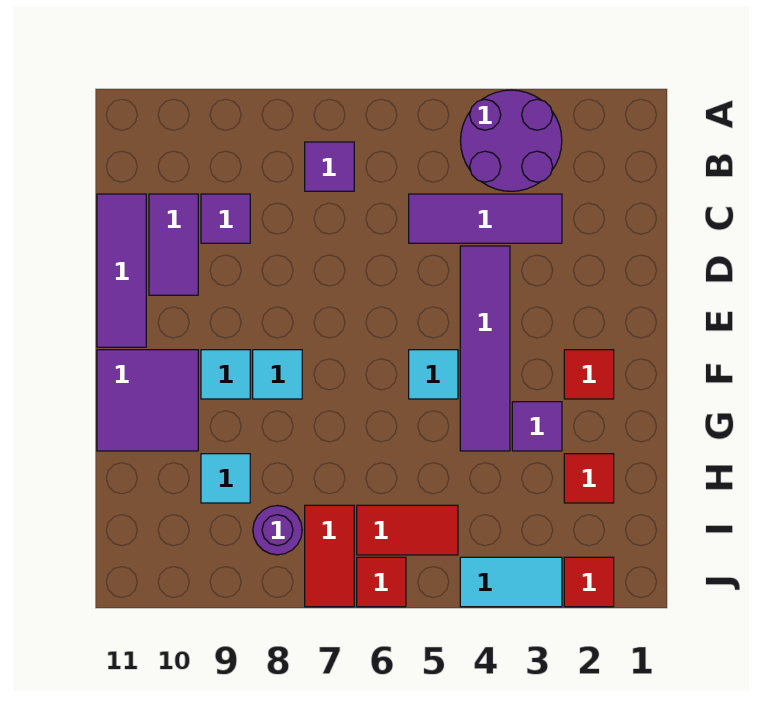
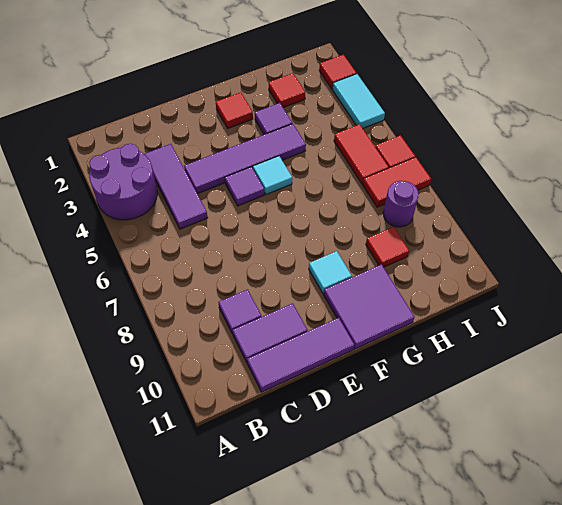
purple 1x1 tile [305,142,354,191] -> purple 1x1 tile moved to [225,167,264,206]
cyan 1x1 tile [253,350,302,399] -> none
cyan 1x1 tile [201,454,250,503] -> red 1x1 tile [366,227,409,267]

